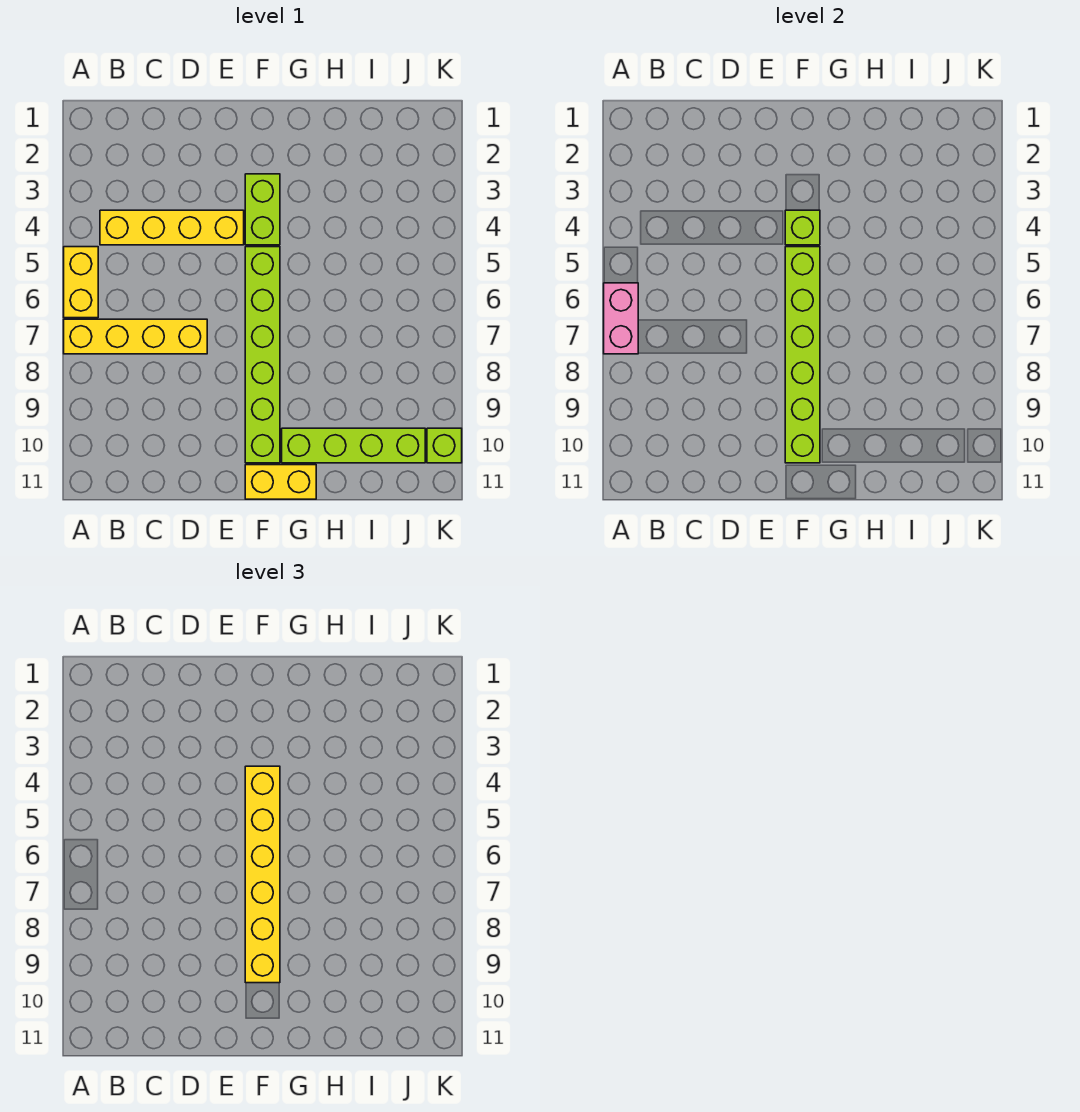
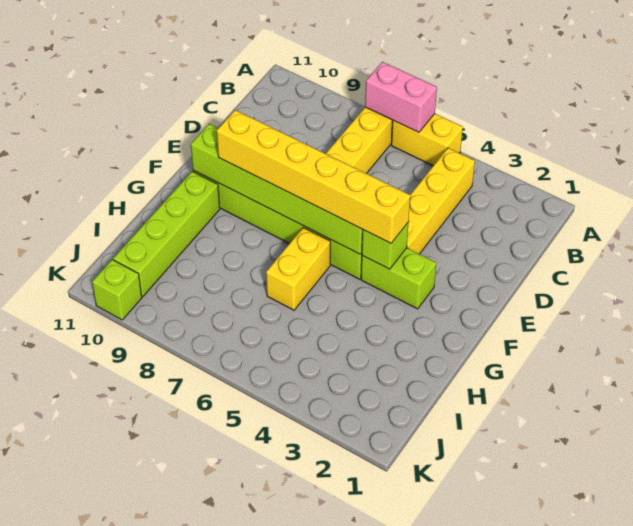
yellow 1x2 brick [245,465,316,499] -> yellow 1x2 brick moved to [266,228,330,310]

